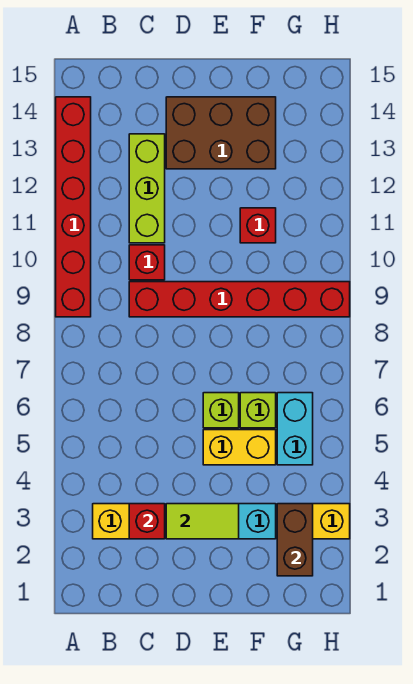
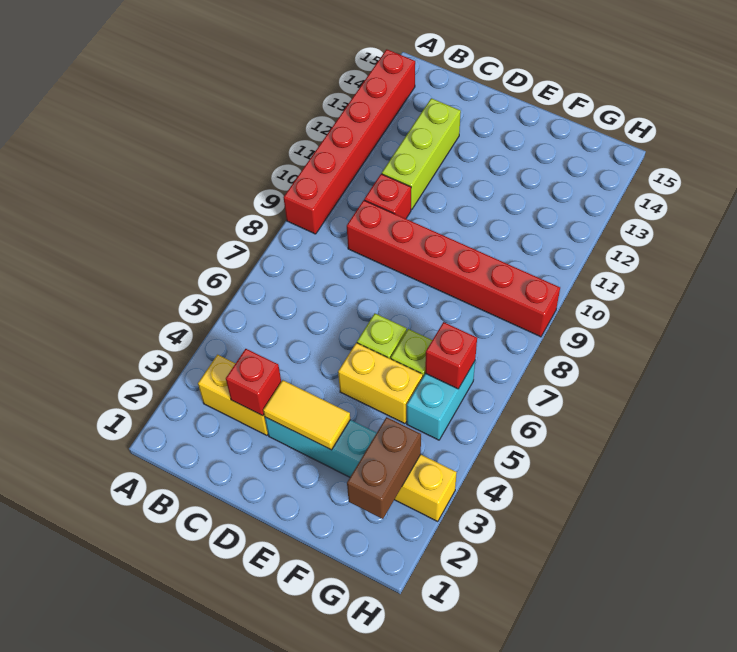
lime 1x2 tile [166,504,239,539] -> yellow 1x2 tile [263,380,350,450]
brown 2x3 brick [166,97,276,169] -> none
red 1x1 brick [240,208,276,243] -> red 1x1 brick moved to [425,322,477,389]

